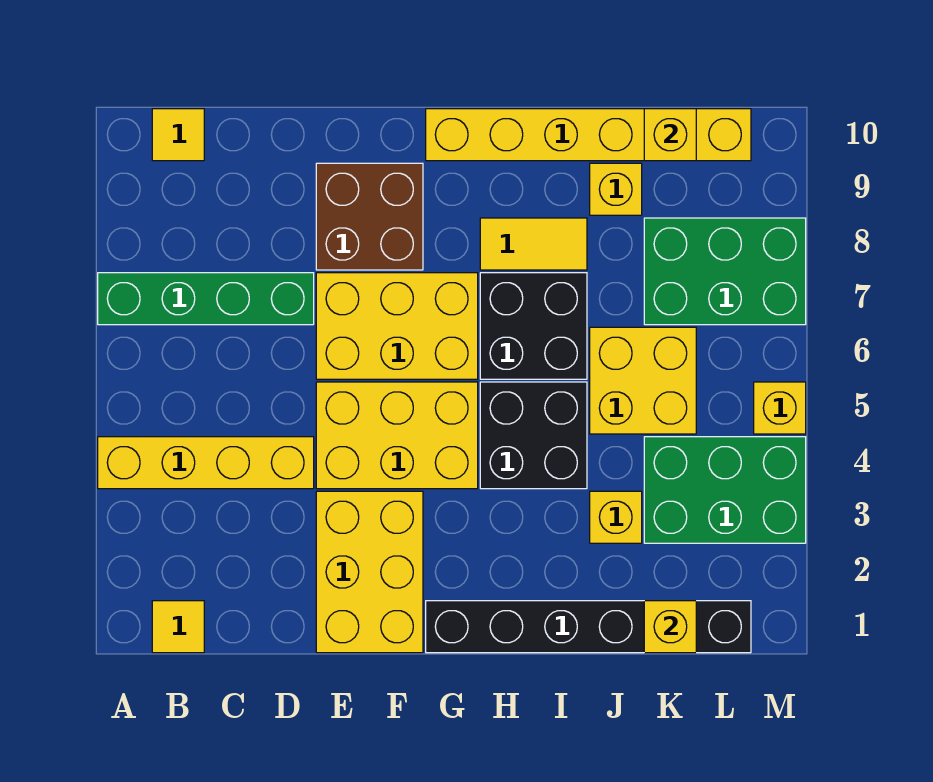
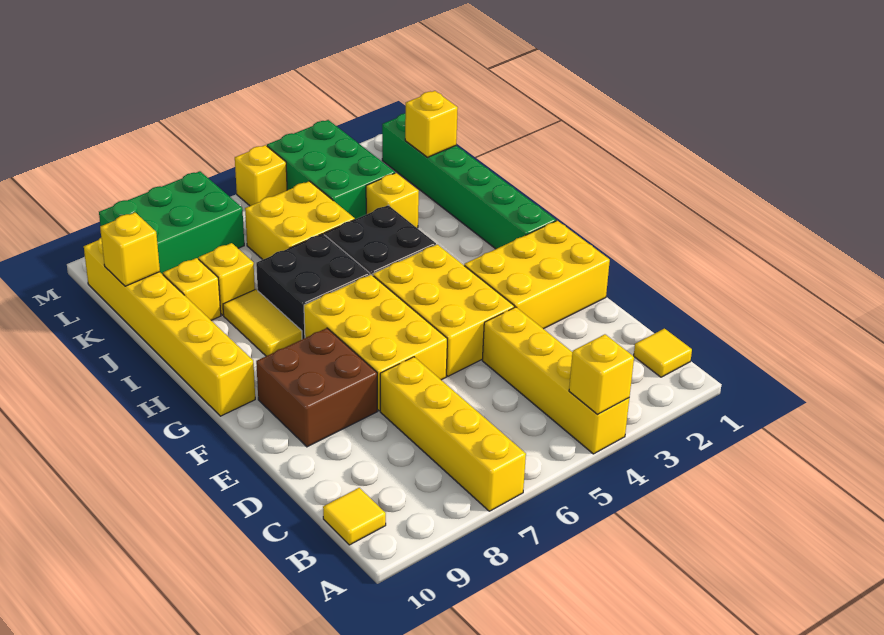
none -> yellow 1x1 brick [569,334,634,415]
green 1x4 brick [98,273,314,325] -> yellow 1x4 brick [380,357,526,511]
black 1x6 brick [426,601,751,653] -> green 1x6 brick [382,113,556,249]
none -> yellow 1x1 brick [198,243,255,315]
green 2x3 brick [644,218,806,325] -> green 2x3 brick turned to [99,171,244,274]

